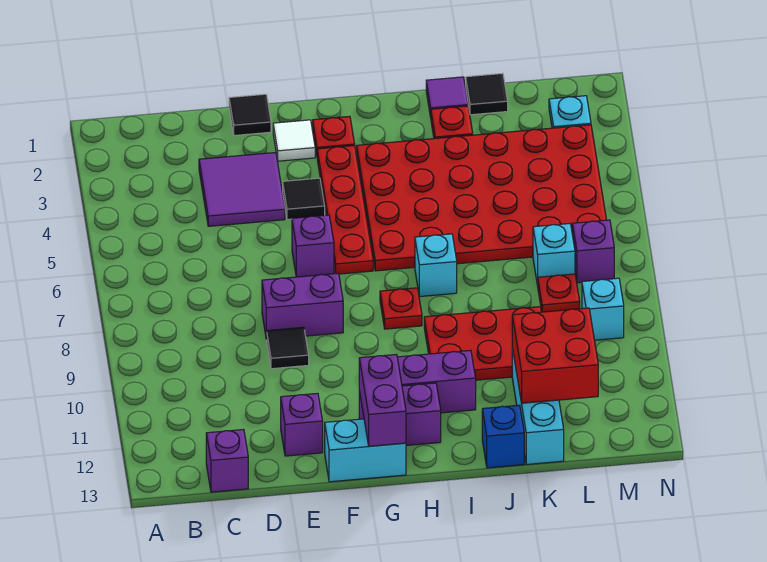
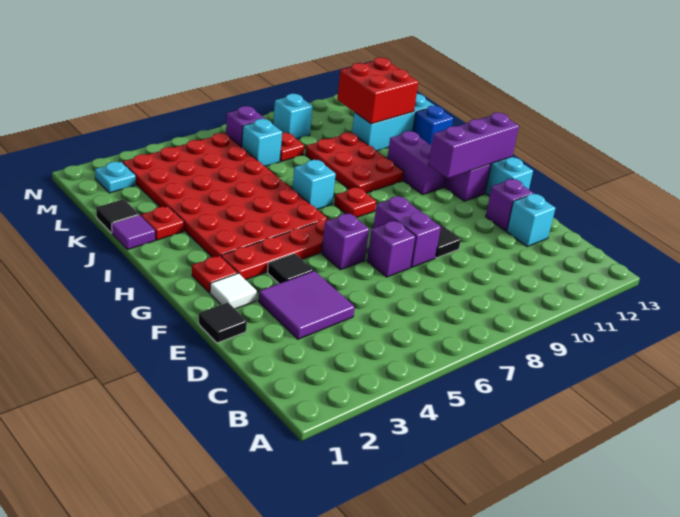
purple 1x1 brick [206,429,248,492] -> purple 1x1 brick moved to [367,220,416,277]
none -> cyan 1x1 brick [507,193,555,247]
purple 1x2 brick [359,354,406,446] -> purple 1x3 brick [429,113,519,178]

